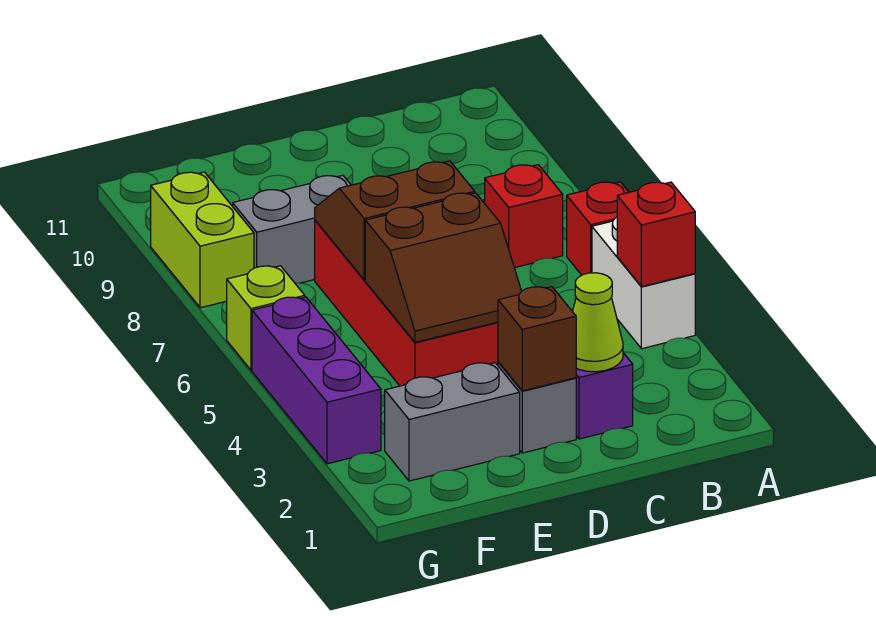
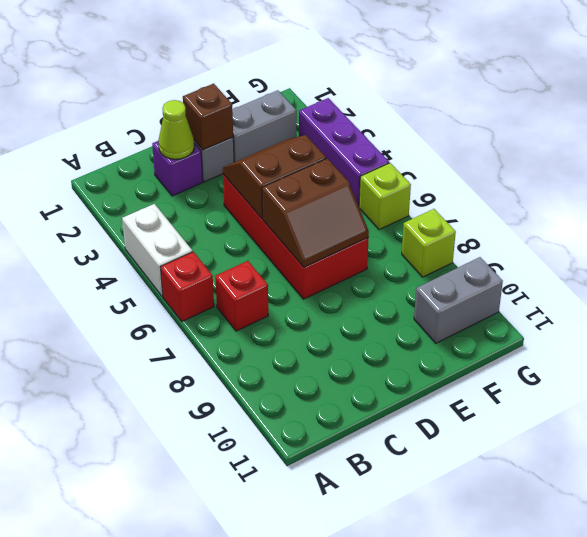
red 1x1 brick [617,182,695,287] -> none
grey 1x2 brick [233,175,351,283] -> grey 1x2 brick moved to [414,257,503,343]
lime 1x2 brick [151,172,254,308] -> lime 1x1 brick [402,209,456,277]

